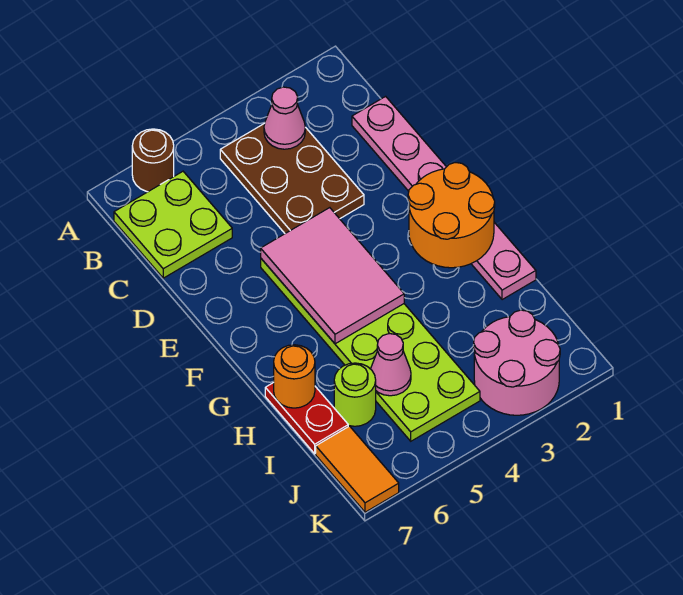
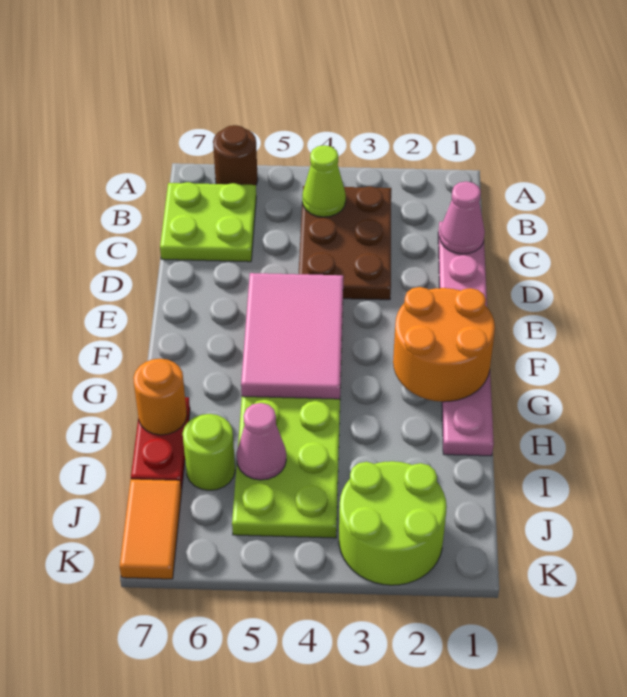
pink 1x1 cone [264,87,305,149] -> pink 1x1 cone moved to [440,181,485,254]
none -> lime 1x1 cone [302,145,346,217]
pink 2x2 round brick [474,310,560,415] -> lime 2x2 round brick [339,461,447,585]

